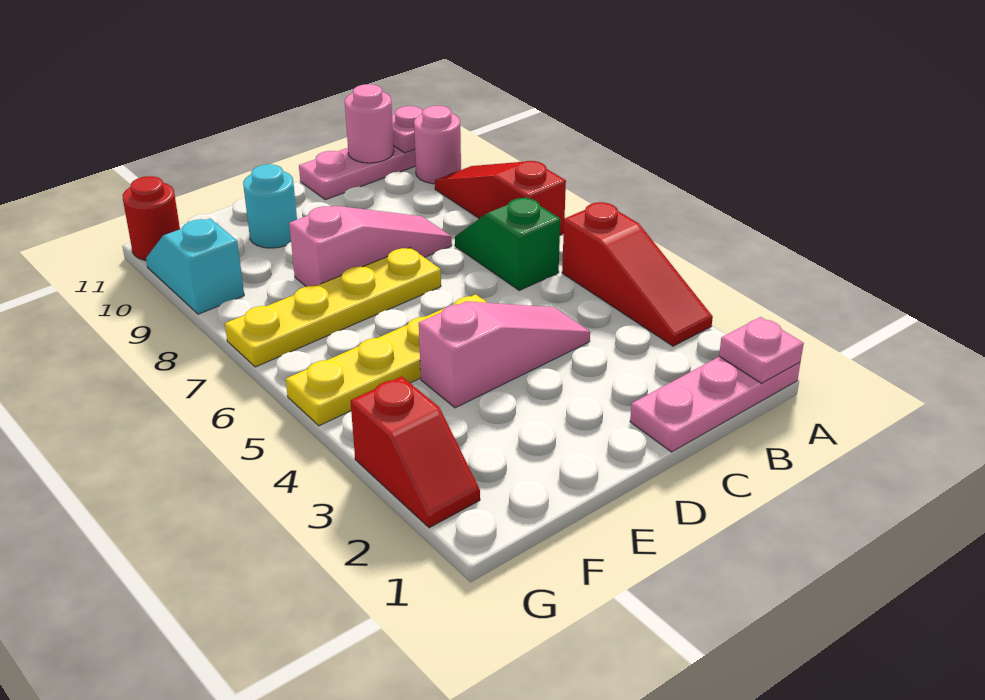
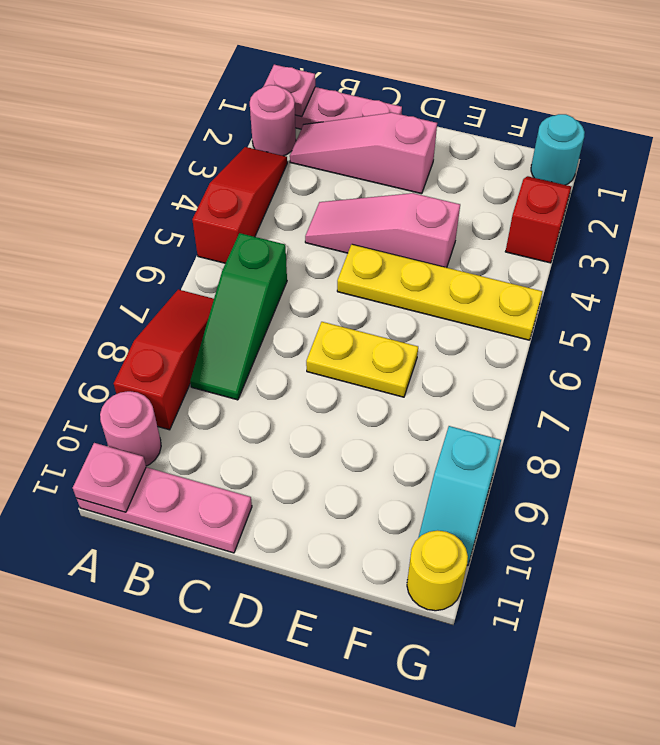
red 1x3 slope [435,161,566,235] -> red 1x3 slope turned to [114,290,214,430]
green 1x2 slope [455,197,560,290] -> green 1x3 slope [190,233,287,400]
pink 1x1 round brick [345,84,394,163] -> pink 1x1 round brick moved to [250,85,296,156]
pink 1x3 slope [289,206,452,287] -> pink 1x3 slope moved to [290,113,437,194]
yellow 1x4 plate [225,247,441,367] -> yellow 1x2 plate [306,322,418,397]
cyan 1x1 round brick [243,164,297,248] -> cyan 1x1 round brick moved to [531,114,585,185]
red 1x1 round brick [123,176,180,261] -> yellow 1x1 round brick [407,530,468,611]

